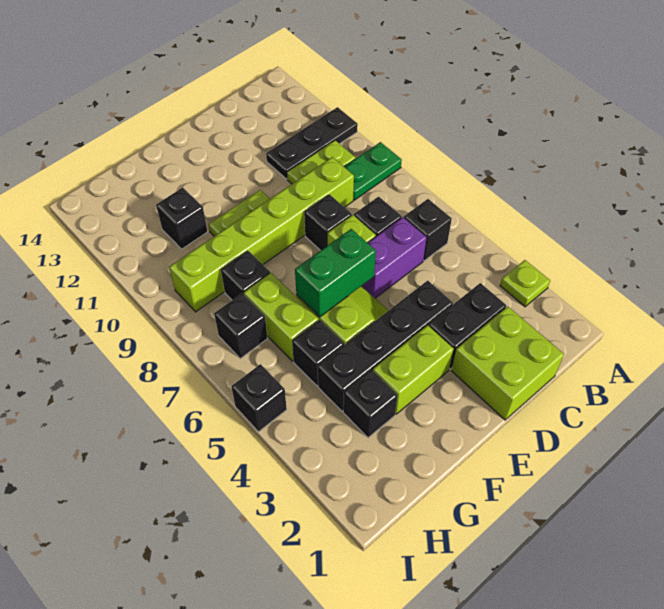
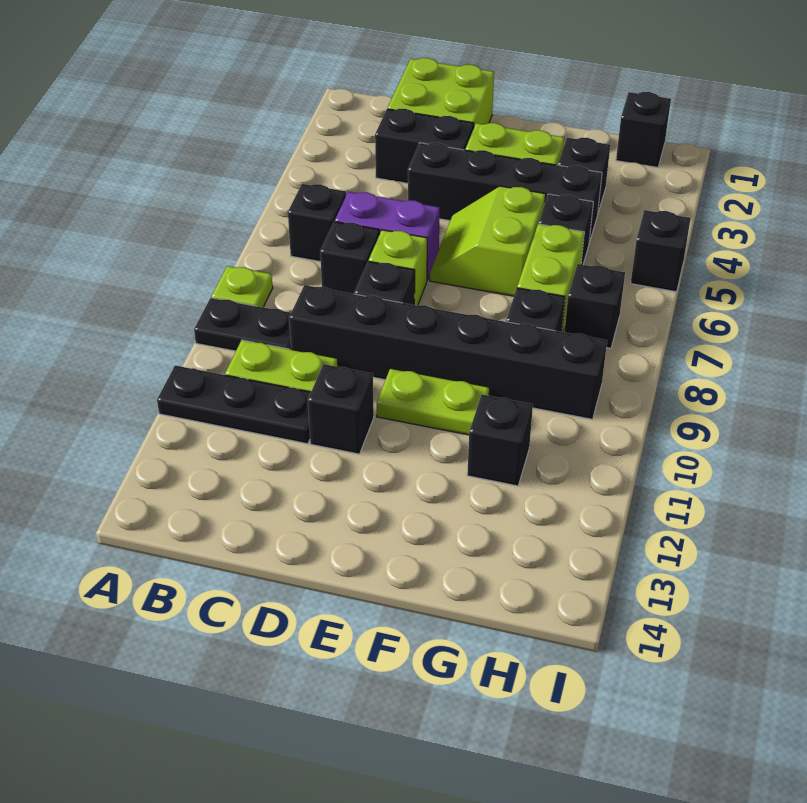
lime 1x1 plate [500,260,550,307] -> lime 1x1 plate moved to [211,266,273,307]
green 1x2 plate [344,142,402,200] -> black 1x2 plate [194,298,291,351]
lime 1x6 brick [169,157,354,312] -> black 1x6 brick [289,285,607,419]
none -> black 1x1 brick [308,364,374,454]
green 1x2 brick [295,229,376,317] -> none
none -> black 1x1 brick [616,92,671,167]

